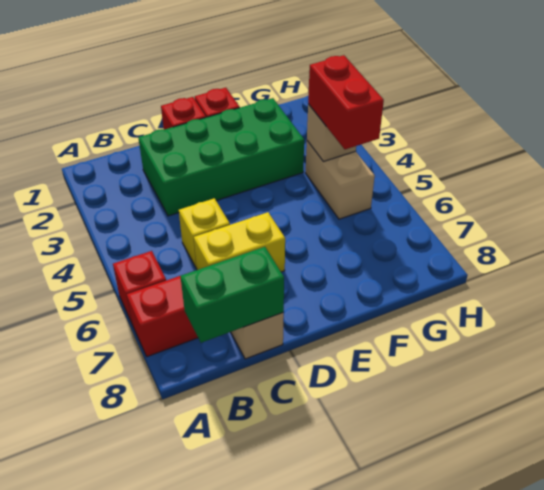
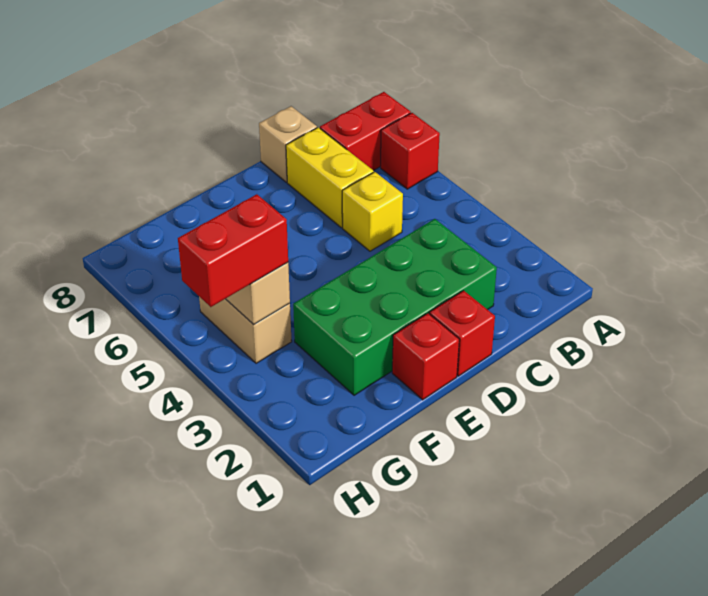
green 1x2 brick [180,247,284,343] -> none
yellow 1x2 brick [194,212,285,272] -> yellow 1x2 brick turned to [286,127,374,228]
red 1x2 brick [308,55,384,149] -> red 1x2 brick turned to [178,194,288,307]

